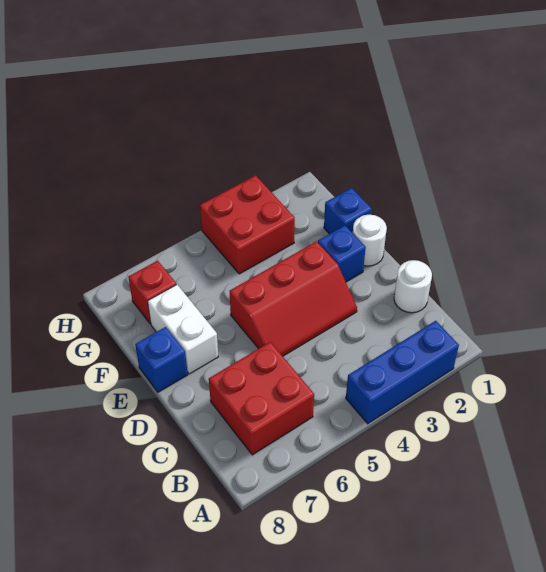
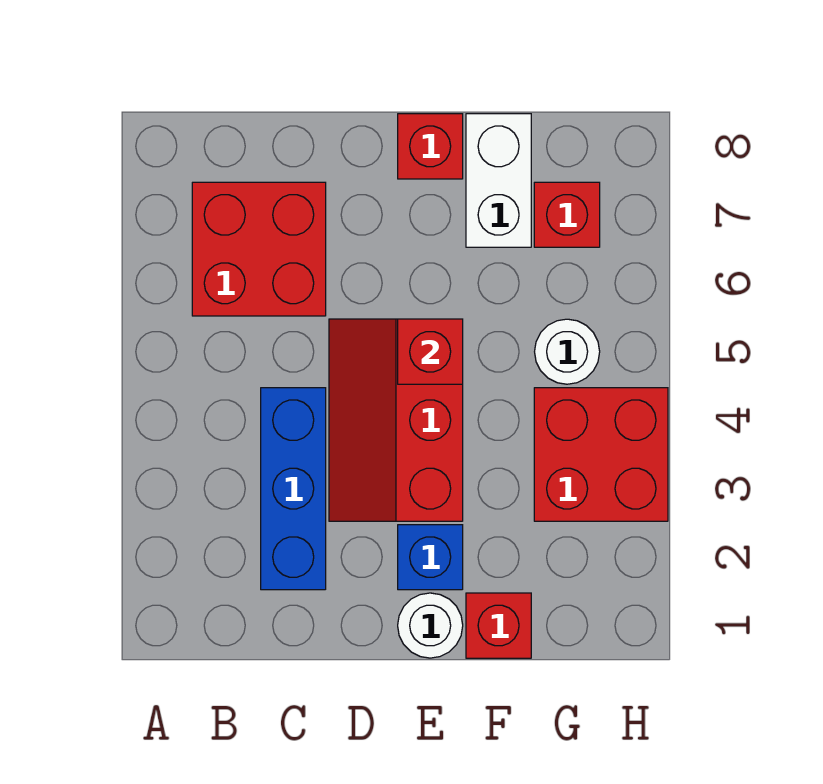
blue 1x3 brick [346,321,459,424] -> blue 1x3 brick moved to [261,388,326,590]
white 1x1 round brick [394,260,432,313] -> white 1x1 round brick moved to [535,319,600,384]
none -> red 1x1 brick [398,319,463,384]
white 1x2 brick [148,285,218,374] -> white 1x2 brick turned to [466,114,531,247]
blue 1x1 brick [135,327,188,392] -> red 1x1 brick [398,114,463,179]
blue 1x1 brick [324,188,372,234] -> red 1x1 brick [466,593,531,658]

